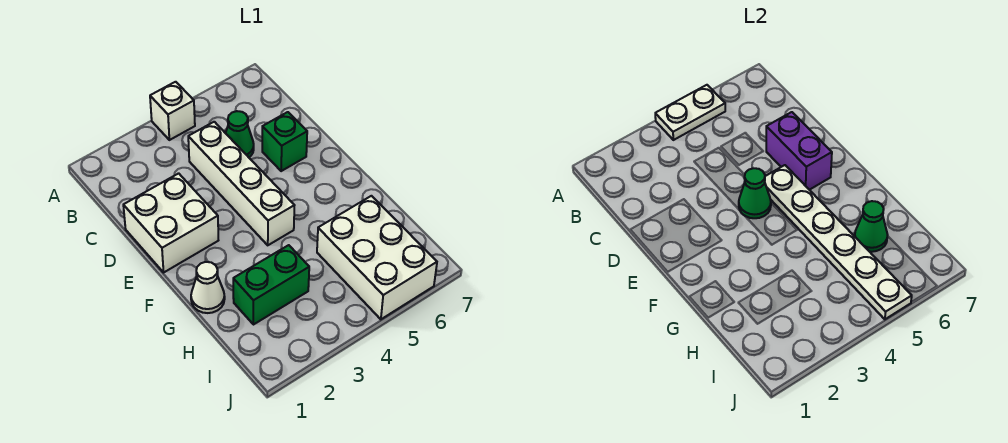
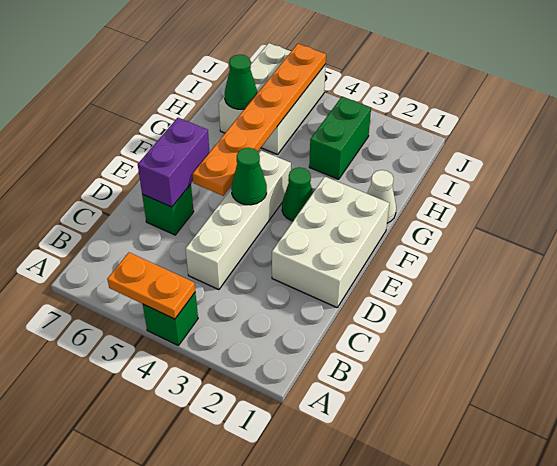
white 1x1 brick [150,82,195,140] -> green 1x1 brick [143,293,198,345]
white 1x2 plate [655,85,725,140] -> orange 1x2 plate [107,253,195,319]
green 1x1 cone [226,111,254,157] -> green 1x1 cone moved to [282,167,313,221]
white 2x2 brick [123,173,218,272] -> white 2x3 brick [272,177,389,307]
white 1x6 plate [765,165,912,319] -> orange 1x6 plate [193,44,326,196]
green 1x2 brick [233,245,309,325] -> green 1x2 brick turned to [309,97,371,179]

